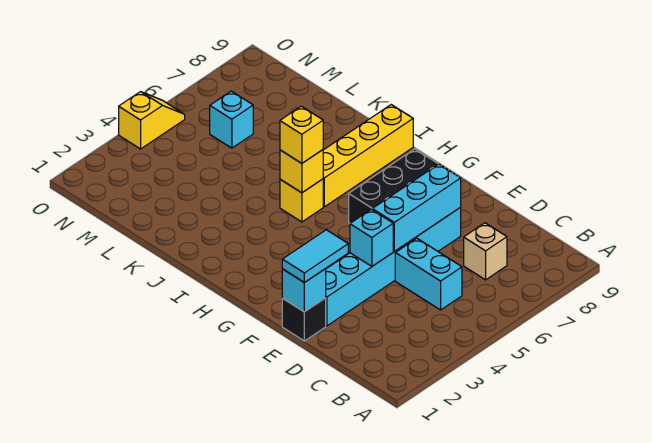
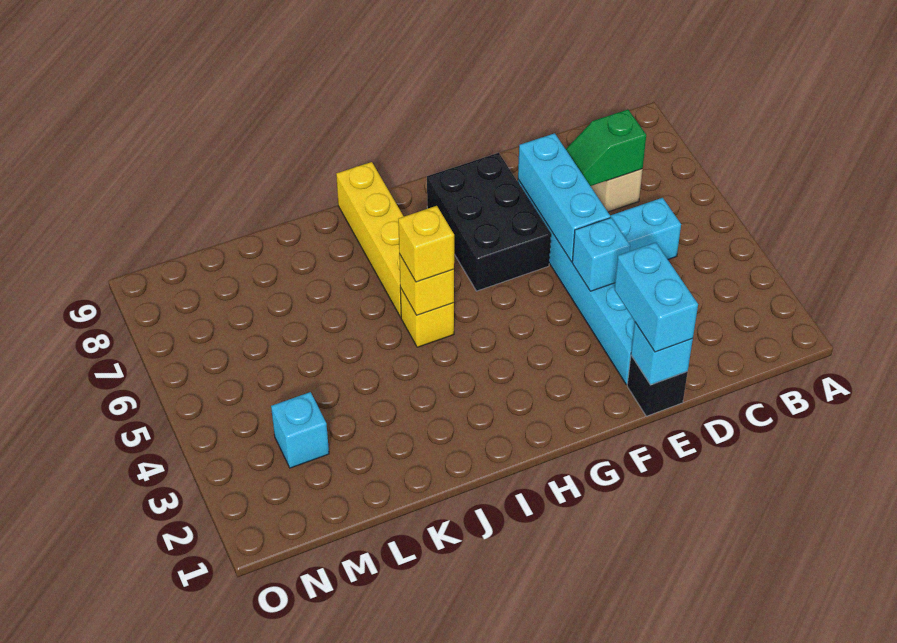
none -> green 1x2 slope [566,110,646,186]
cyan 1x2 tile [282,230,348,283] -> cyan 1x2 brick [614,243,698,352]
cyan 1x1 brick [210,91,253,148] -> cyan 1x1 brick moved to [271,392,329,468]
yellow 1x2 slope [119,92,185,149] -> none

